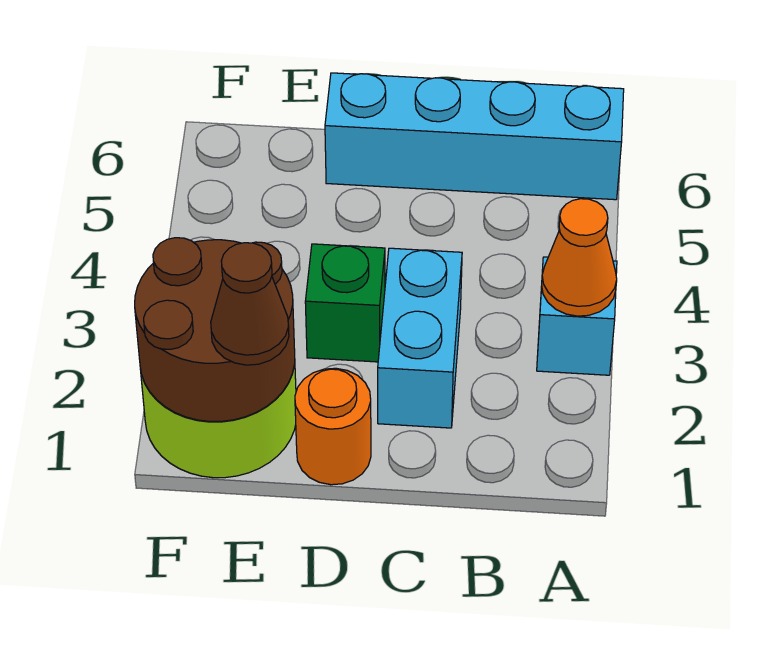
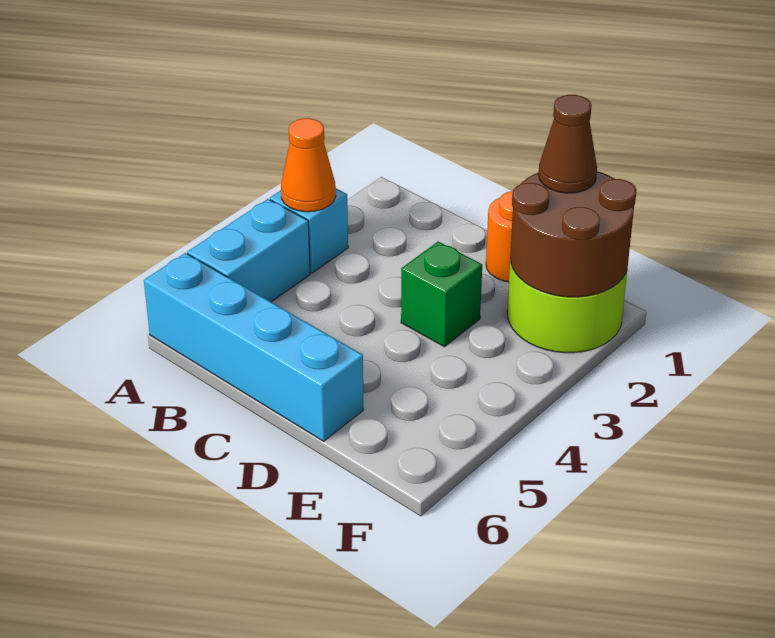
cyan 1x2 brick [378,248,462,428] -> cyan 1x2 brick moved to [187,199,310,302]

